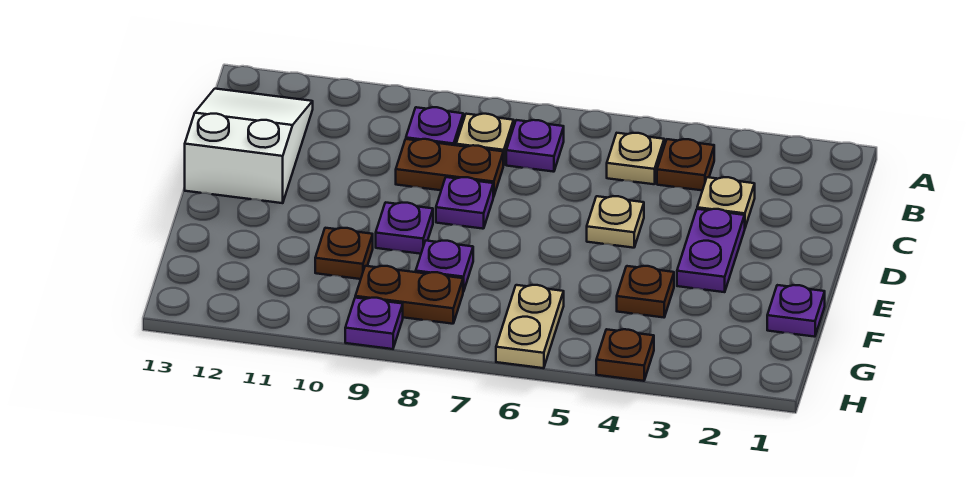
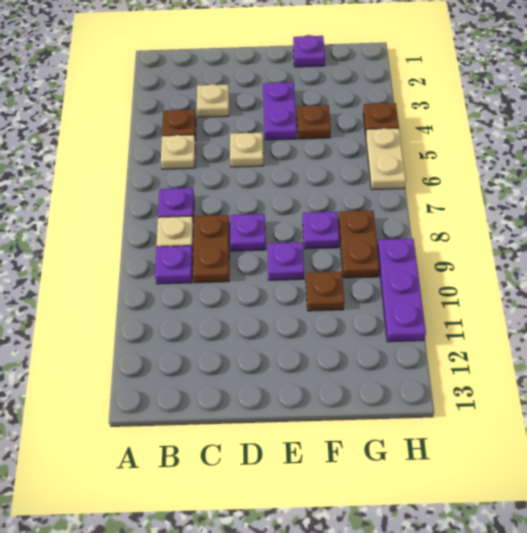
white 2x3 slope [185,89,313,203] -> none
purple 1x2 plate [677,209,745,292] -> purple 1x2 plate turned to [263,82,297,140]
tan 1x2 plate [496,285,564,368] -> tan 1x2 plate turned to [366,128,406,190]
purple 1x1 plate [345,298,403,349] -> purple 1x3 plate [377,239,426,342]

